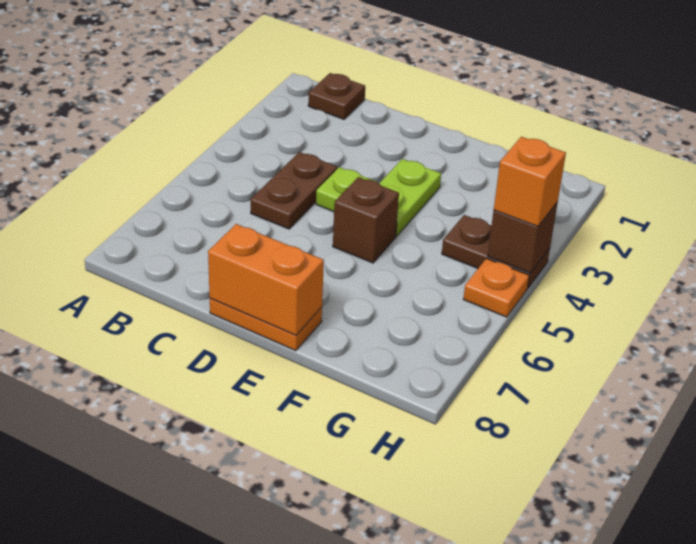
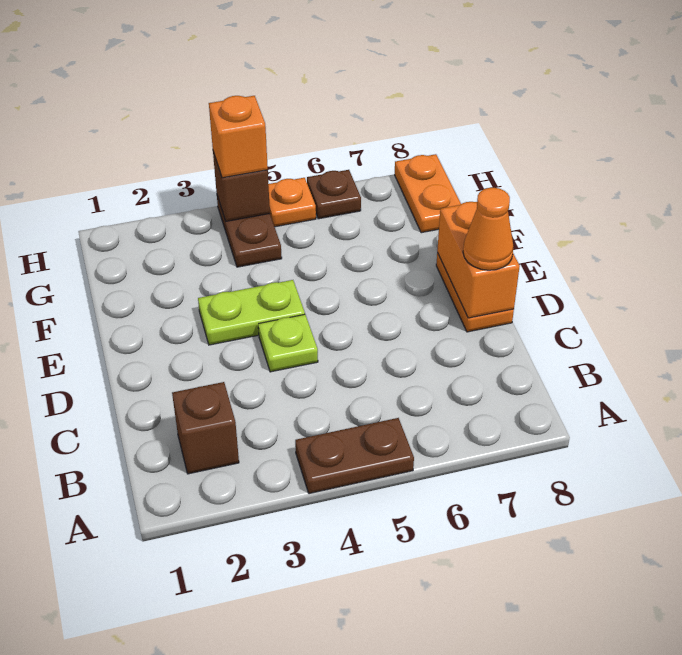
brown 1x1 plate [308,73,365,119] -> brown 1x1 plate moved to [307,170,361,219]
brown 1x2 plate [251,152,337,229] -> brown 1x2 plate moved to [295,418,414,494]
none -> orange 1x1 cone [463,188,514,270]
brown 1x1 brick [333,177,399,263] -> brown 1x1 brick moved to [172,382,239,474]
none -> orange 1x2 plate [395,154,461,233]

